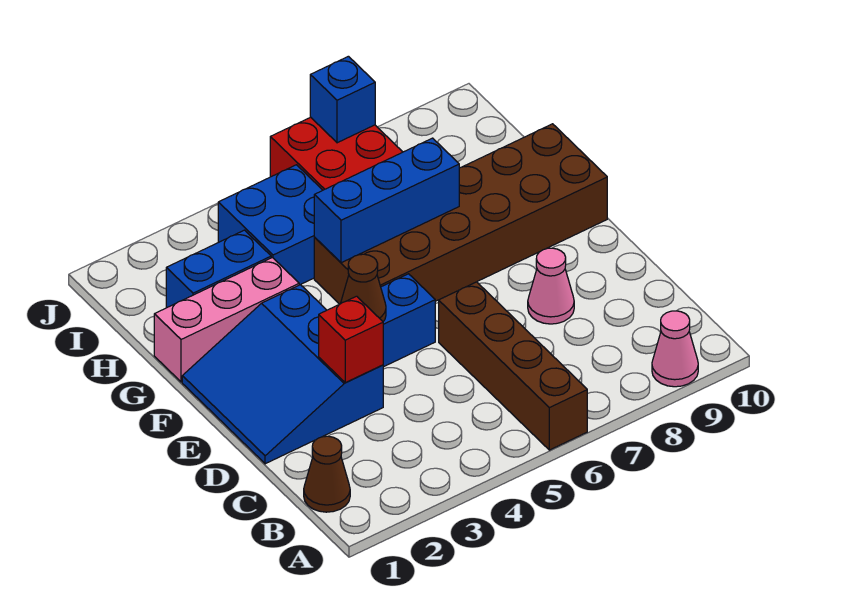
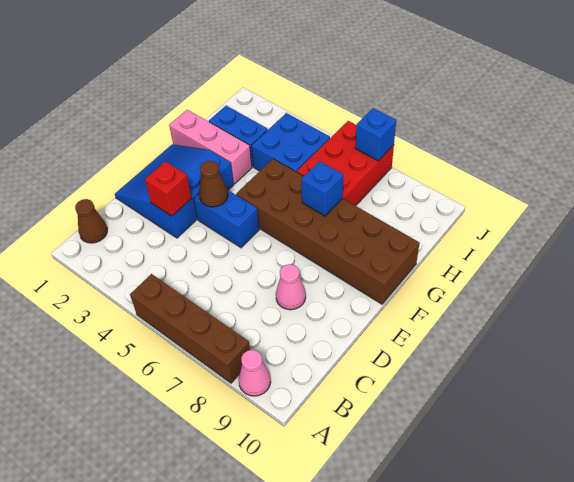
brown 1x4 brick [439,282,587,450] -> brown 1x4 brick turned to [130,274,250,383]
blue 1x3 brick [314,138,459,263] -> blue 1x1 brick [301,161,343,216]

